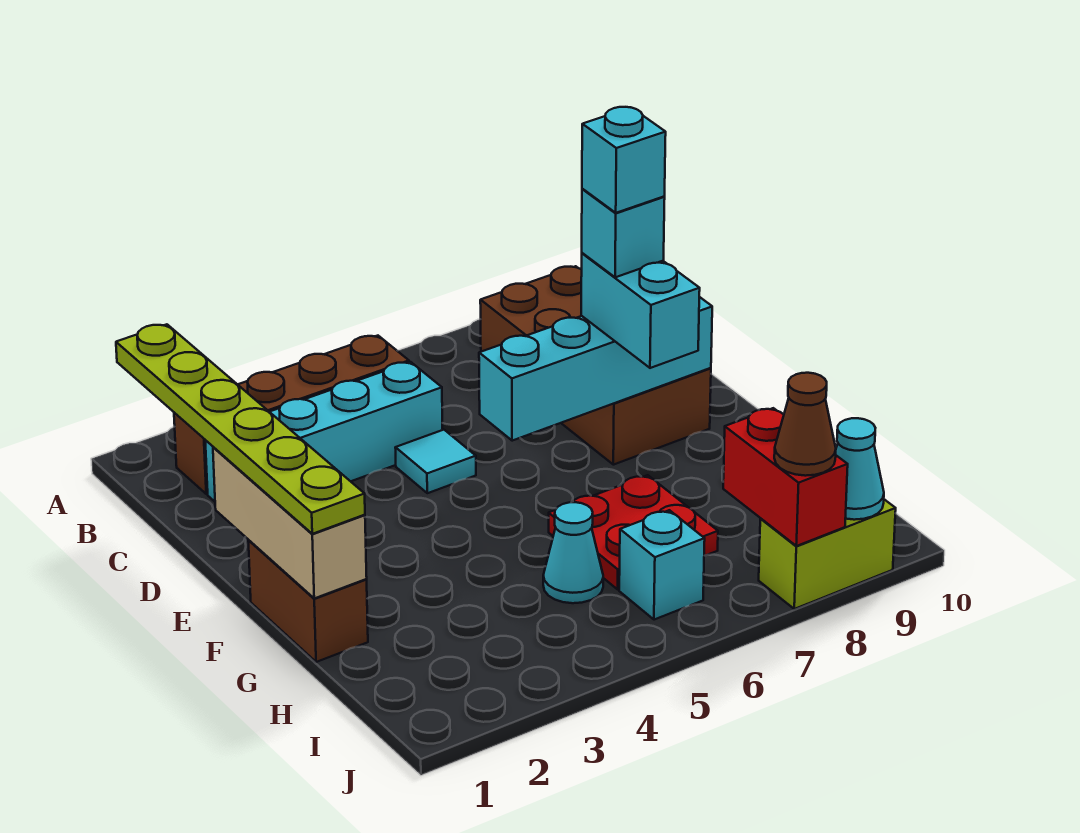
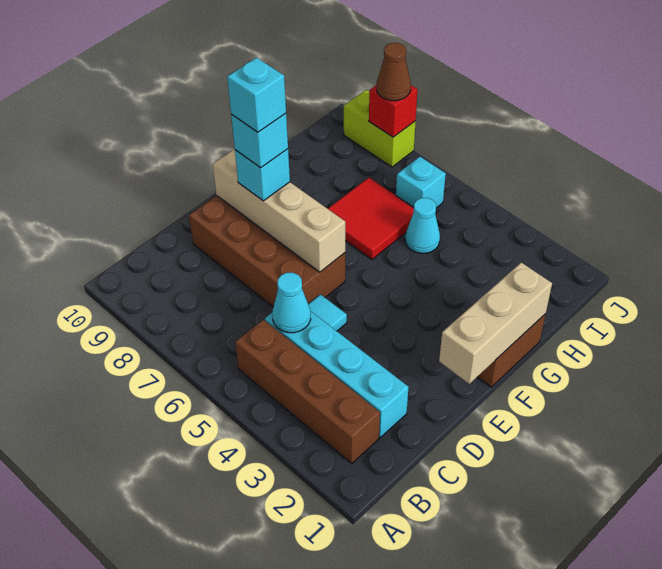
lime 1x6 plate [116,324,365,534] -> none
brown 2x4 brick [480,266,711,465] -> brown 2x4 brick turned to [189,196,345,307]
cyan 1x4 brick [479,297,712,441] -> tan 1x4 brick [213,149,345,272]
cyan 1x2 brick [581,253,700,368] -> cyan 1x1 brick [235,149,290,201]
red 2x2 plate [549,475,718,589] -> red 2x2 tile [328,178,414,260]
red 1x2 brick [723,408,848,546] -> red 1x1 brick [369,85,418,137]
cyan 1x1 cone [836,418,884,520] -> cyan 1x1 cone moved to [272,273,311,333]

